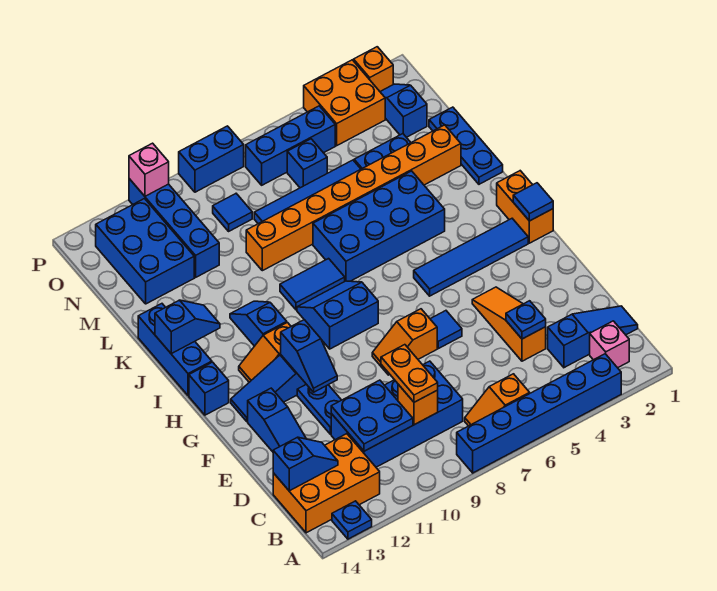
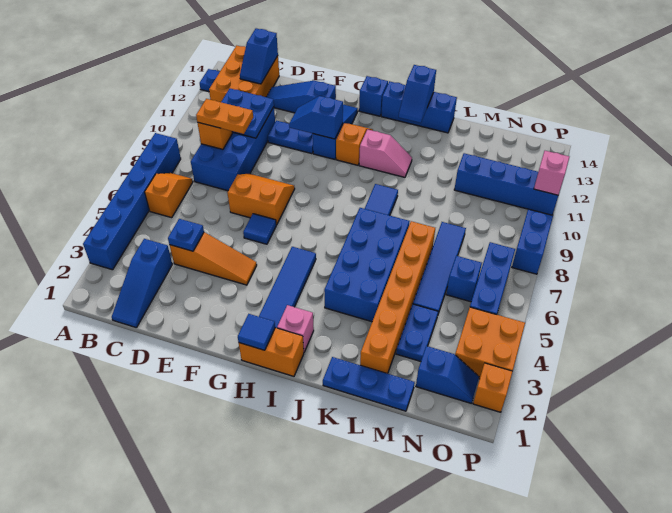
pink 1x1 brick [590,321,629,368] -> pink 1x1 brick moved to [277,305,314,352]
orange 1x2 slope [372,309,437,375] -> orange 2x2 slope [227,174,295,225]
blue 2x2 slope [297,281,378,349] -> none
blue 1x2 slope [230,301,287,346] -> pink 1x2 slope [359,129,412,177]
orange 1x8 brick [246,125,461,271] -> orange 1x6 brick [360,221,435,374]
blue 2x3 brick [96,199,194,304] -> none
blue 1x1 tile [213,194,252,231] -> none

